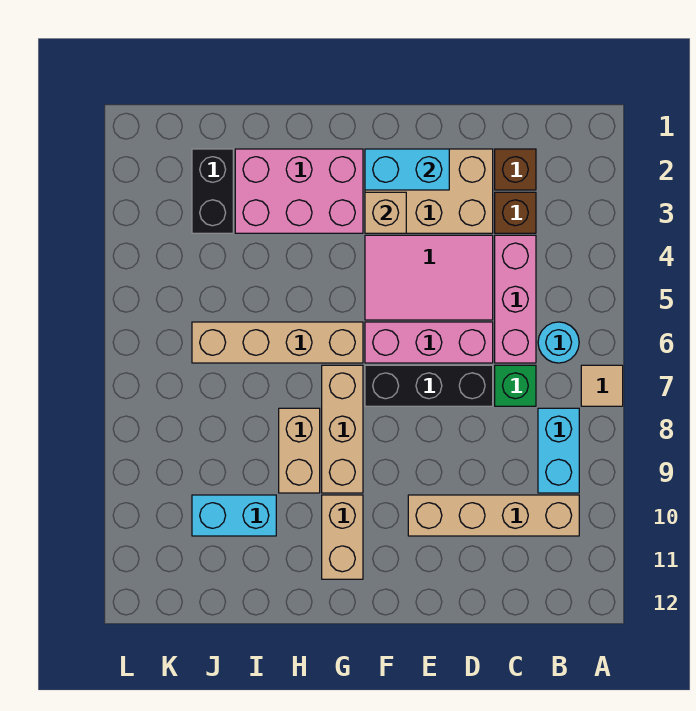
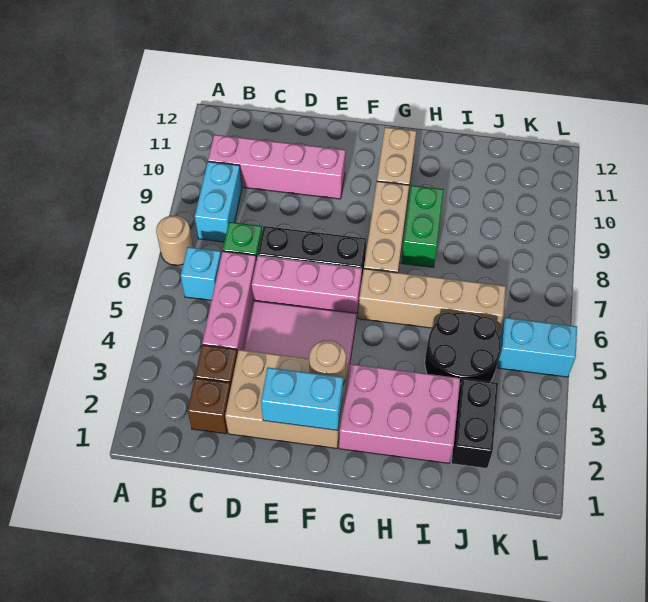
tan 1x1 tile [581,365,623,406] -> tan 1x1 round brick [156,216,193,265]
cyan 1x1 round brick [538,322,579,363] -> cyan 1x1 brick [181,247,221,300]
tan 1x4 brick [408,495,579,536] -> pink 1x4 brick [208,135,346,199]
tan 1x1 brick [365,192,406,233] -> tan 1x1 round brick [309,340,346,385]
tan 1x2 brick [279,408,320,493] -> green 1x2 brick [401,185,444,267]
none -> black 2x2 round brick [425,312,501,390]
cyan 1x2 brick [192,495,276,536] -> cyan 1x2 brick moved to [497,318,577,377]

